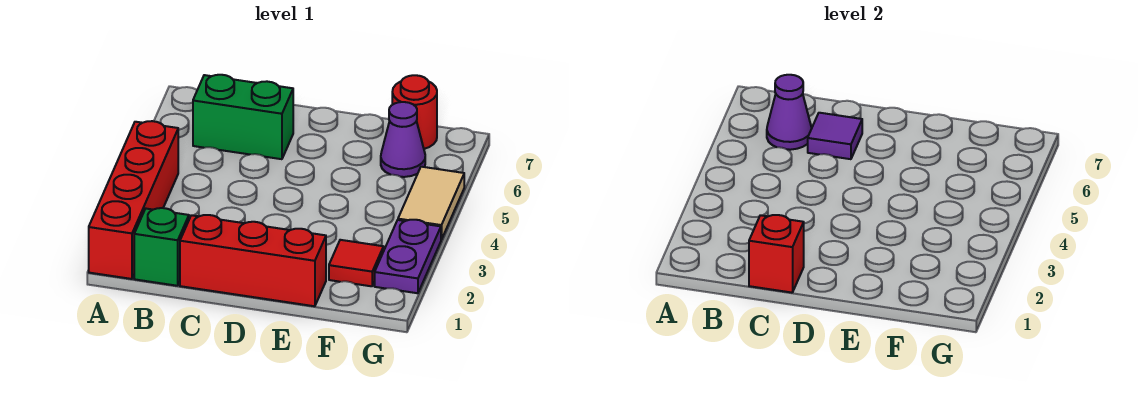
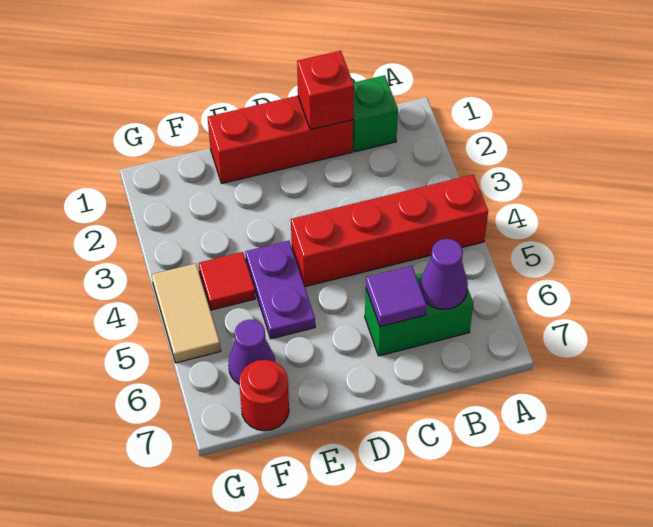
red 1x4 brick [89,121,178,279] -> red 1x4 brick turned to [291,175,488,287]
red 1x1 tile [329,240,384,286] -> red 1x1 tile moved to [199,252,255,310]
purple 1x2 plate [375,220,441,293] -> purple 1x2 plate moved to [245,241,315,339]

